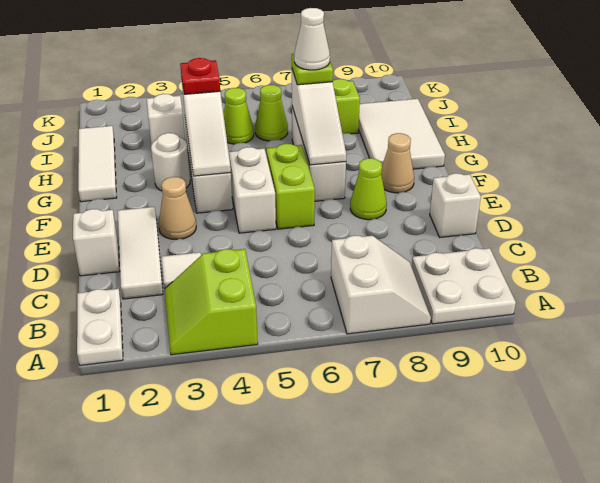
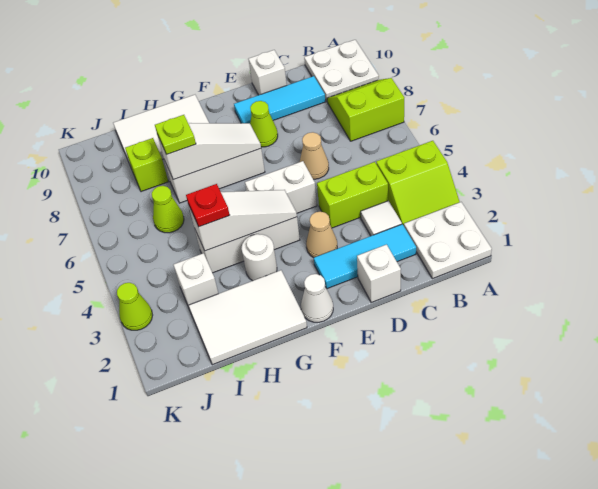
white 1x2 plate [77,289,123,365] -> white 2x2 plate [404,202,492,279]
white 2x2 slope [331,235,431,334] -> lime 2x2 slope [327,78,404,141]
white 1x3 tile [118,207,163,299] -> cyan 1x3 tile [314,224,416,289]
none -> cyan 1x3 tile [234,76,325,123]
lime 1x2 brick [266,144,315,229] -> lime 1x2 brick moved to [317,162,388,228]
tan 1x1 cone [381,133,414,193] -> tan 1x1 cone moved to [300,132,329,179]
white 1x3 tile [78,126,117,202] -> white 2x3 tile [188,270,307,365]
white 1x1 cone [294,8,330,70] -> white 1x1 cone moved to [301,274,333,322]
lime 1x1 cone [223,88,254,144] -> lime 1x1 cone moved to [117,283,153,330]

